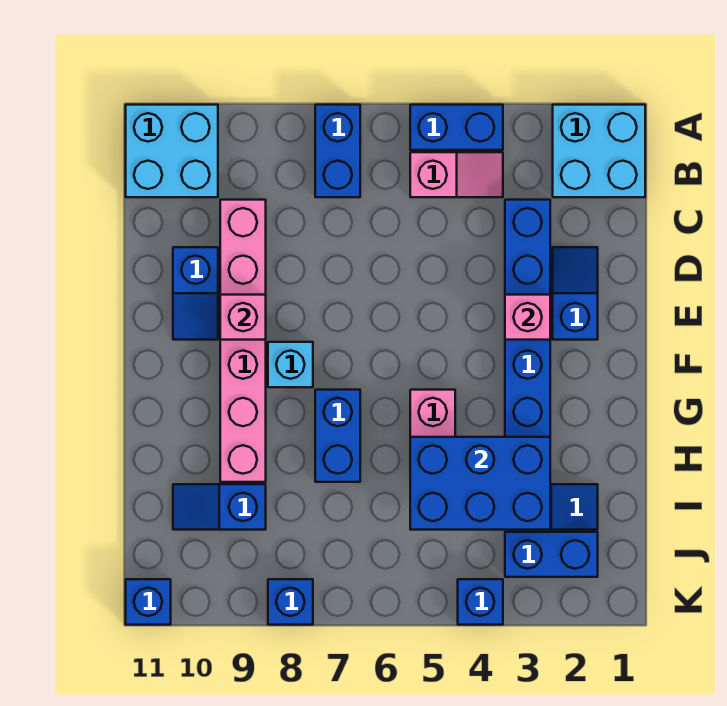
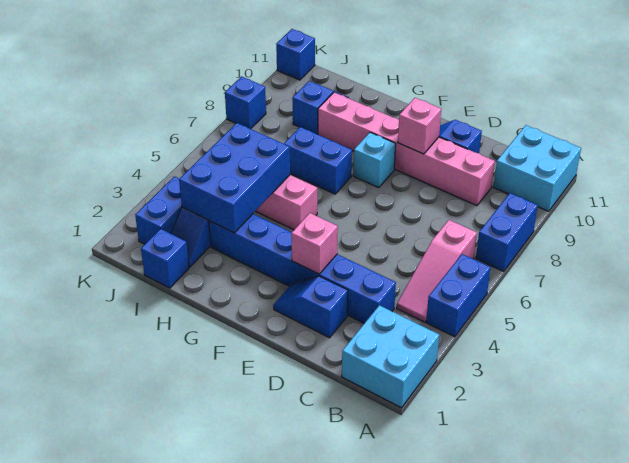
blue 1x2 brick [315,105,360,197] -> blue 1x2 brick turned to [476,193,538,271]
pink 1x2 slope [410,152,503,197] -> pink 1x3 slope [397,220,477,322]
blue 1x2 slope [553,247,598,340] -> blue 1x2 slope turned to [273,276,348,338]
blue 1x1 brick [458,579,503,625] -> blue 1x1 brick moved to [141,229,189,288]

